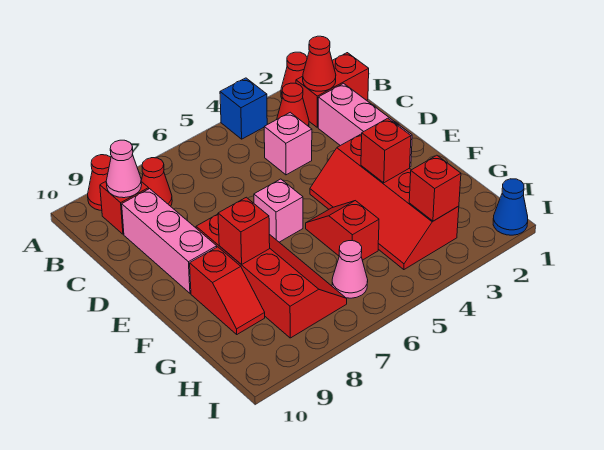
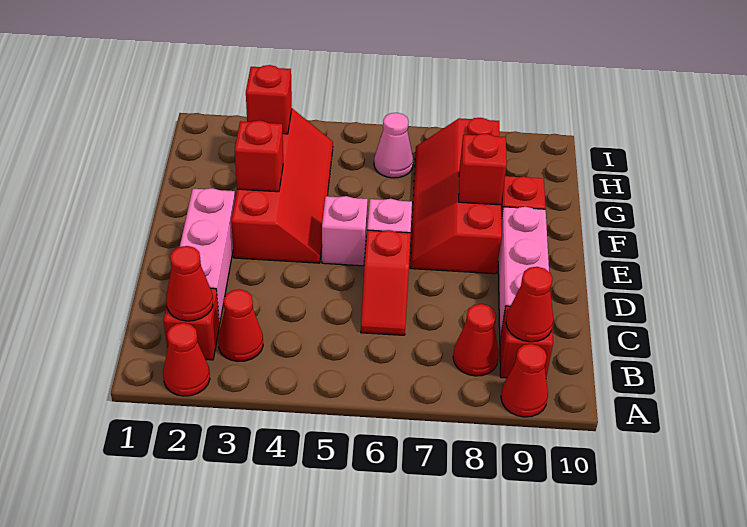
blue 1x1 brick [220,78,267,139] -> none
red 1x2 brick [296,53,369,127] -> red 1x1 brick [164,288,219,360]
pink 1x1 cone [106,140,142,198] -> red 1x1 cone [506,267,554,342]
pink 1x1 brick [264,112,312,175] -> pink 1x1 brick moved to [322,196,368,266]
red 1x2 slope [306,201,379,260] -> red 1x2 slope moved to [361,230,411,335]
blue 1x1 cone [493,179,528,235] -> none

